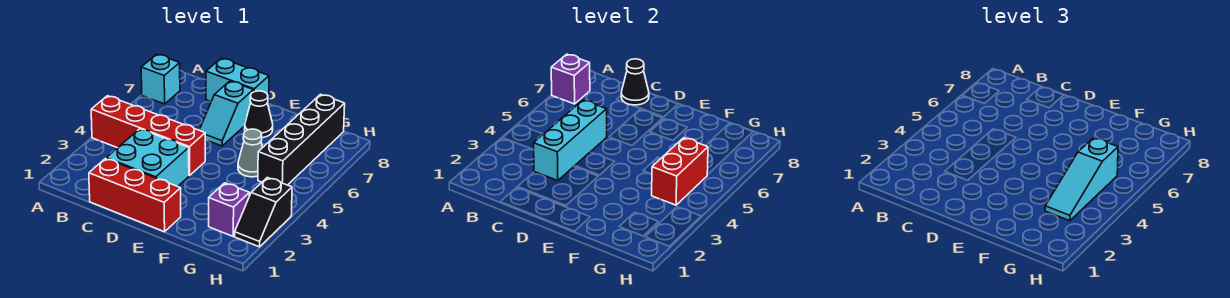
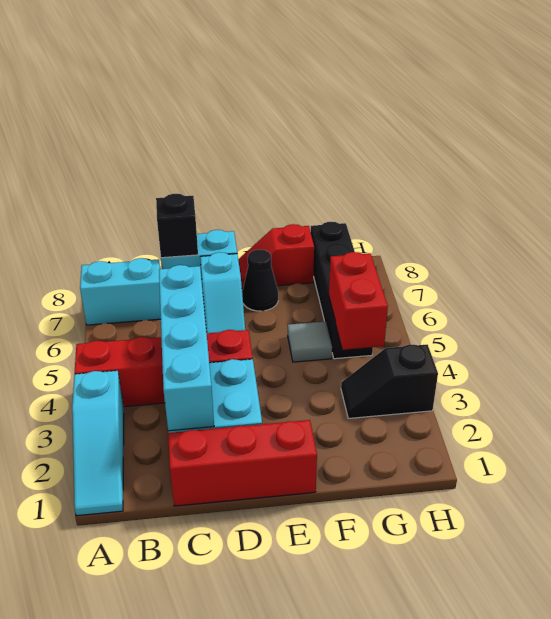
cyan 1x1 brick [141,54,180,104] -> cyan 1x2 brick [80,258,161,325]
purple 1x1 brick [551,54,590,104] -> none
cyan 1x3 brick [534,100,607,181] -> cyan 1x4 brick [159,265,214,431]
black 1x1 cone [621,59,649,105] -> black 1x1 brick [156,194,198,258]
none -> red 1x2 slope [238,224,314,288]
grey 1x1 cone [238,129,263,177] -> grey 1x1 tile [288,321,332,362]
purple 1x1 brick [209,183,249,236] -> none
cyan 1x3 slope [1045,138,1118,221] -> cyan 1x3 slope moved to [72,371,124,516]
black 1x2 slope [235,178,292,247] -> black 1x2 slope turned to [341,344,438,418]

